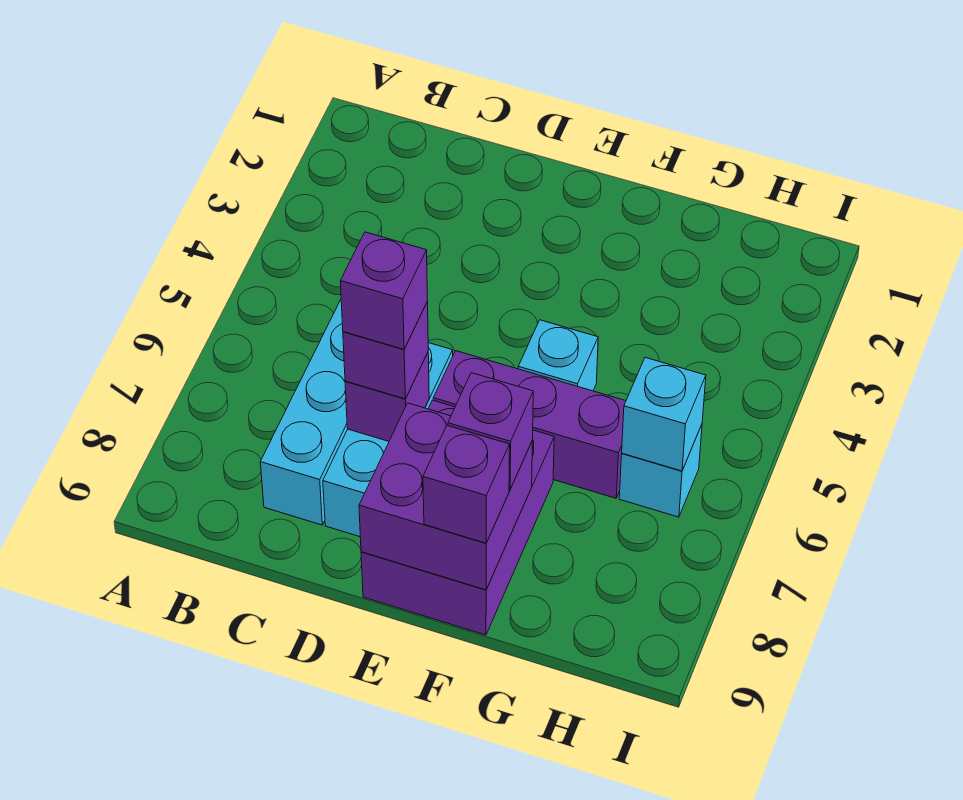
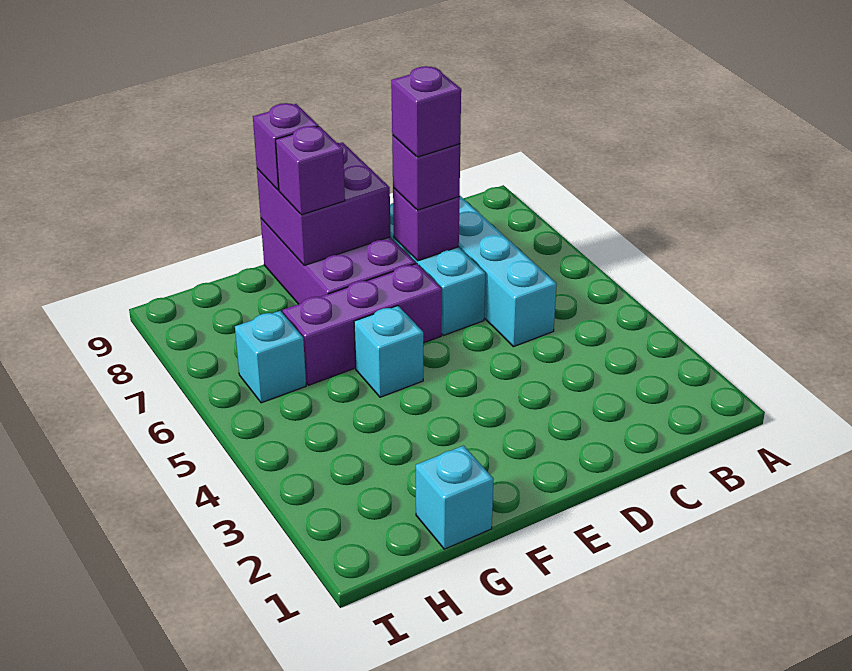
cyan 1x1 brick [622,358,706,471] -> cyan 1x1 brick moved to [416,446,494,549]

